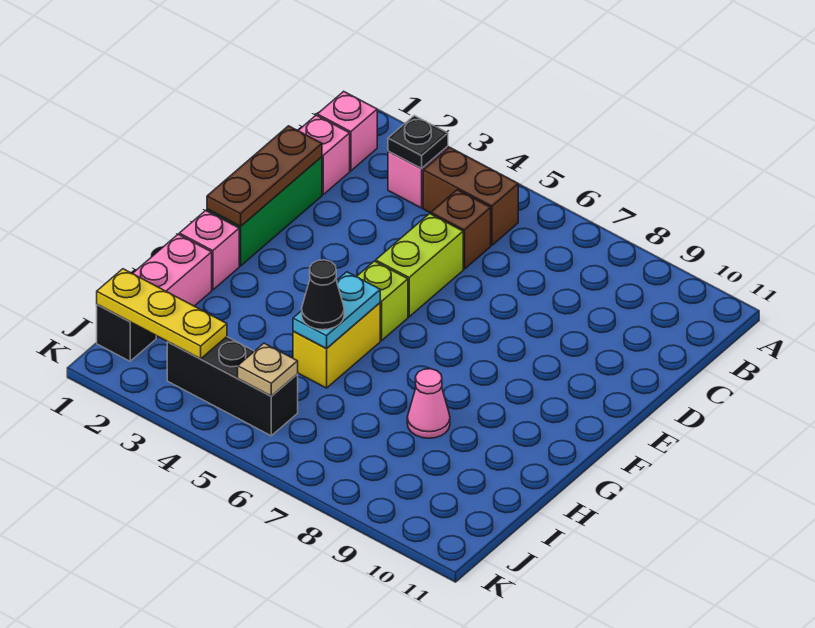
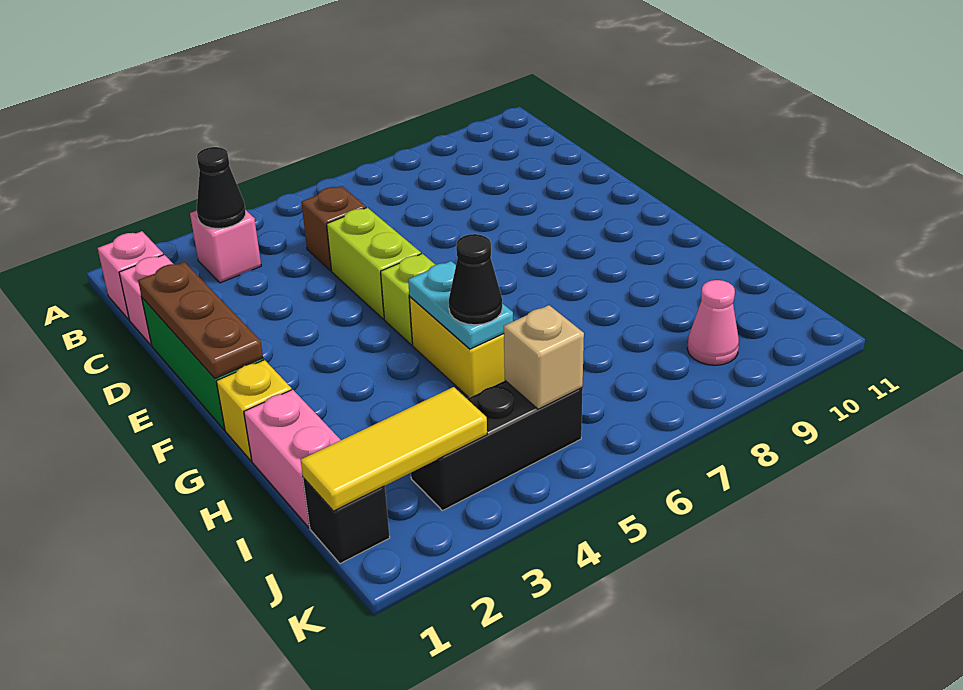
black 1x1 plate [388,115,448,169] -> black 1x1 cone [197,147,246,229]
brown 1x2 brick [423,147,518,245] -> none
pink 1x1 brick [179,211,239,290] -> yellow 1x1 brick [216,360,292,461]
pink 1x1 cone [407,369,450,438] -> pink 1x1 cone moved to [687,280,739,365]
yellow 1x3 plate [97,269,227,359] -> yellow 1x3 tile [301,387,487,511]
tan 1x1 plate [238,343,298,396] -> tan 1x1 brick [504,305,584,409]

